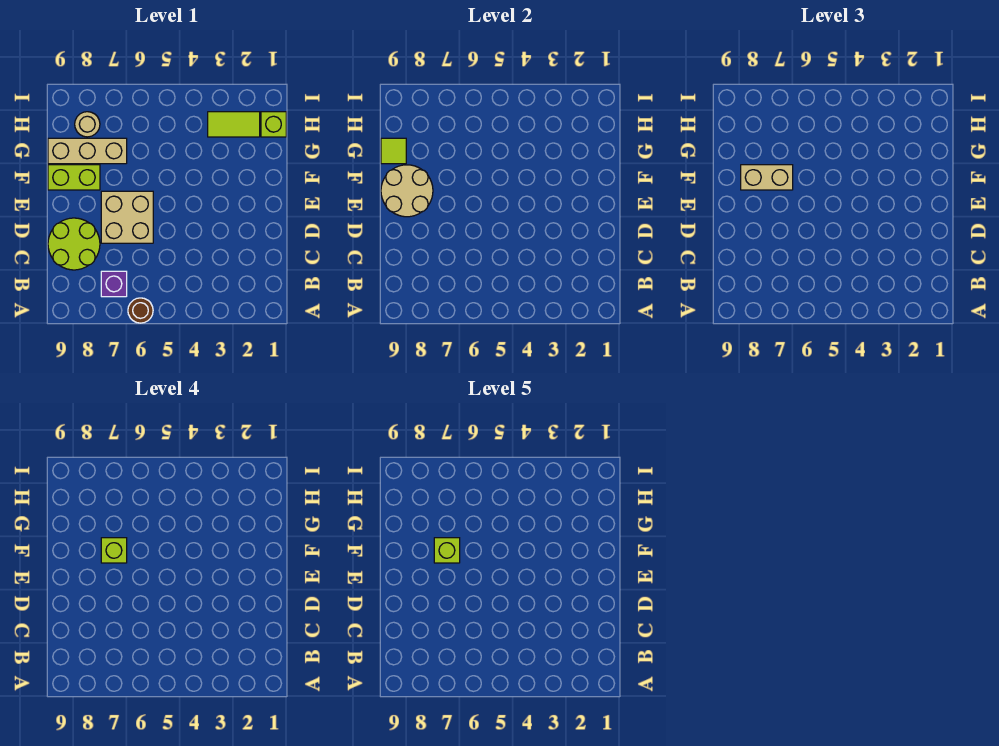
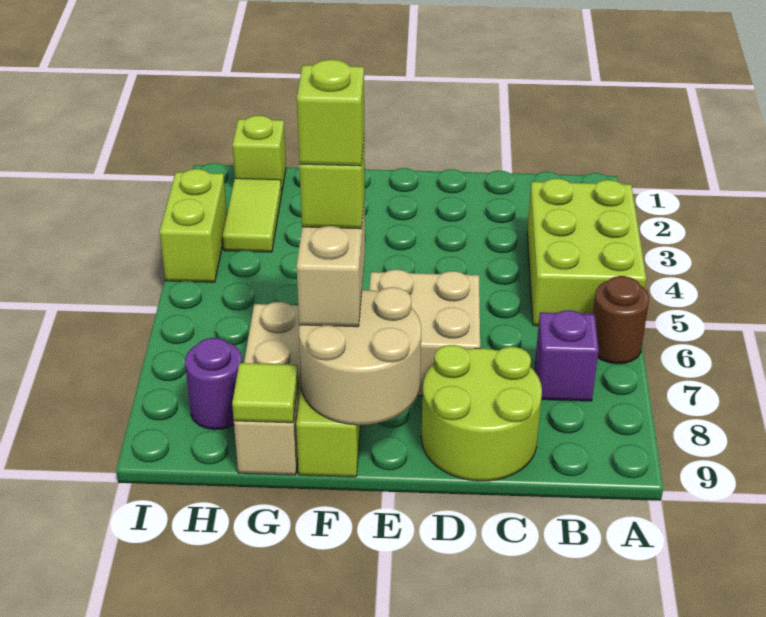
none -> lime 2x3 brick [527,179,646,326]
tan 1x1 round brick [75,112,100,137] -> purple 1x1 round brick [185,338,242,430]
none -> lime 1x2 brick [160,169,227,282]

